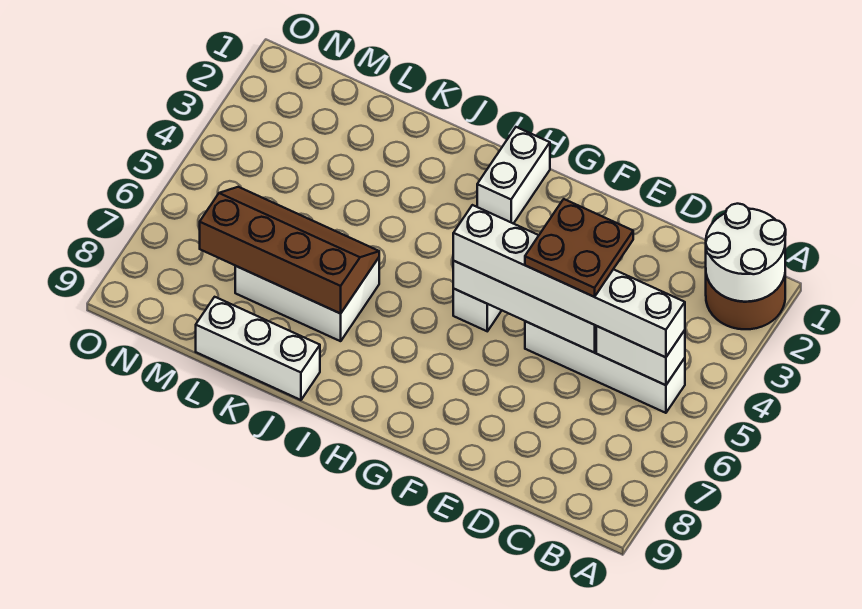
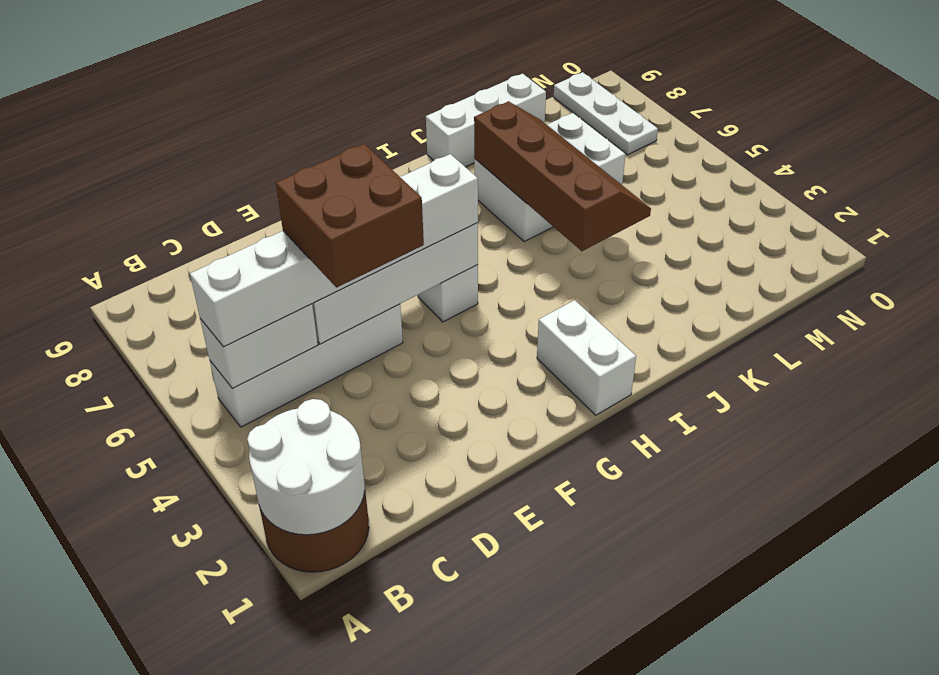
brown 2x2 plate [525,199,633,297] -> brown 2x2 brick [276,144,424,288]
brown 2x4 slope [200,187,379,314] -> brown 2x4 slope turned to [474,101,651,251]
none -> white 1x3 plate [554,72,658,155]

